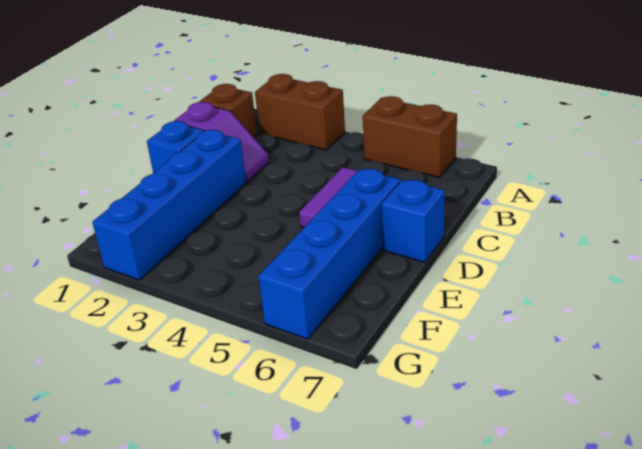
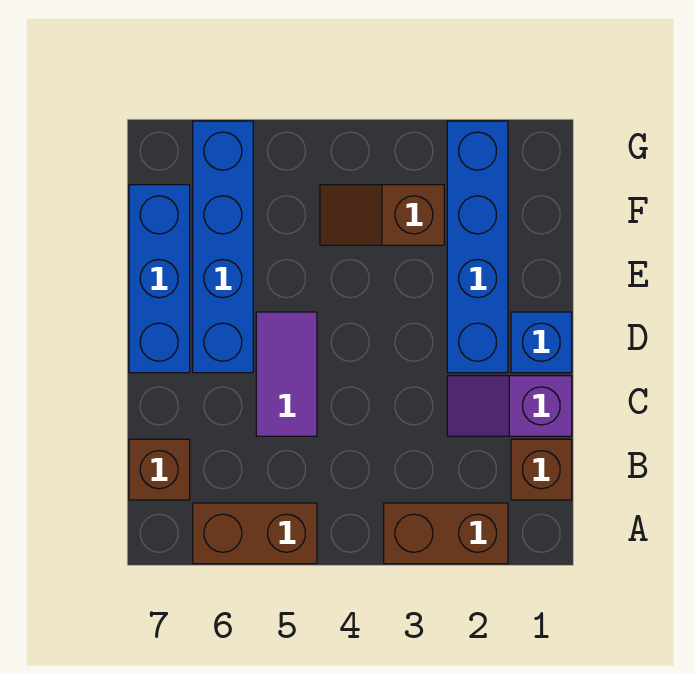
none -> brown 1x1 brick [129,439,190,500]
blue 1x1 brick [382,180,445,262] -> blue 1x3 brick [129,185,190,373]
none -> brown 1x2 slope [320,185,444,245]

